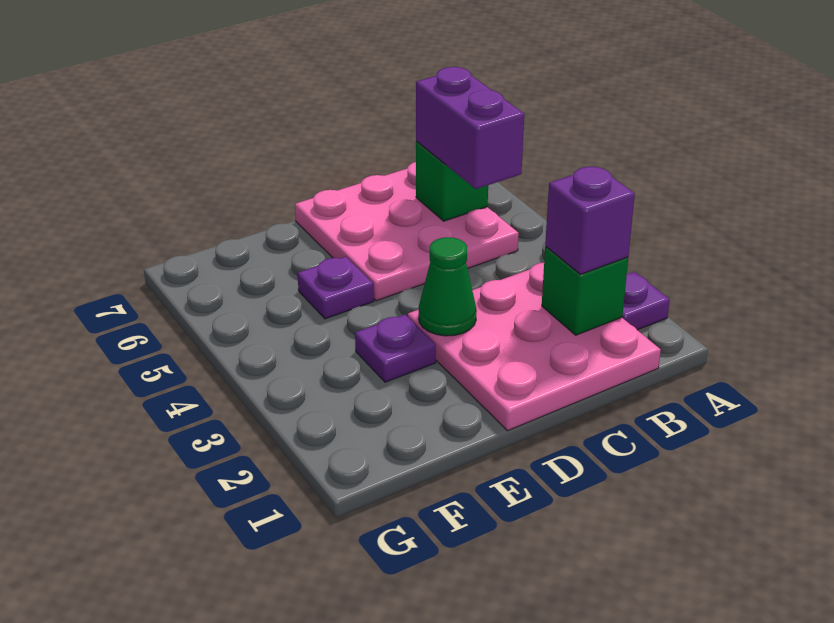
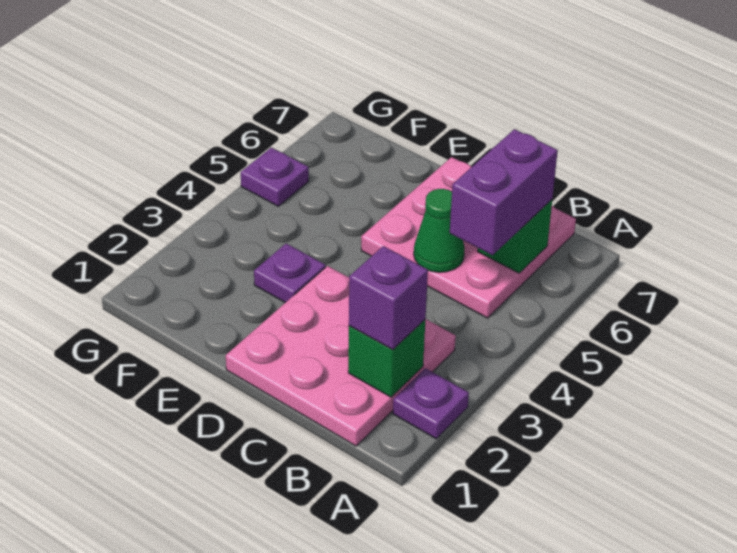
green 1x1 cone [419,237,477,336] -> green 1x1 cone moved to [414,189,465,272]
purple 1x1 plate [298,257,374,319] -> purple 1x1 plate moved to [241,148,309,206]

